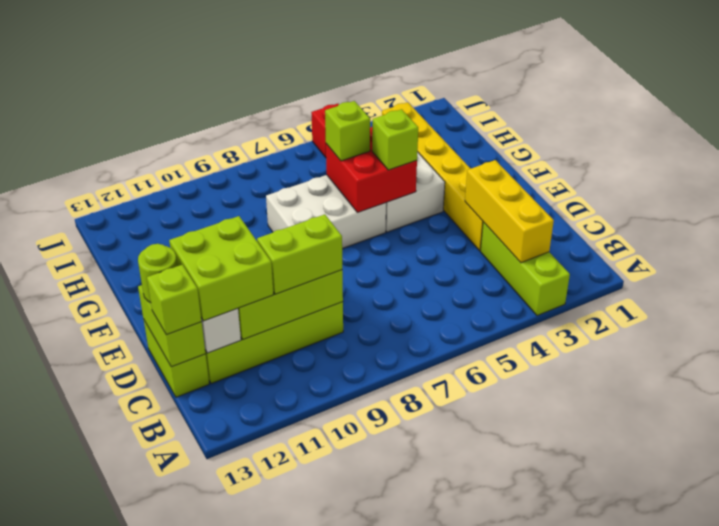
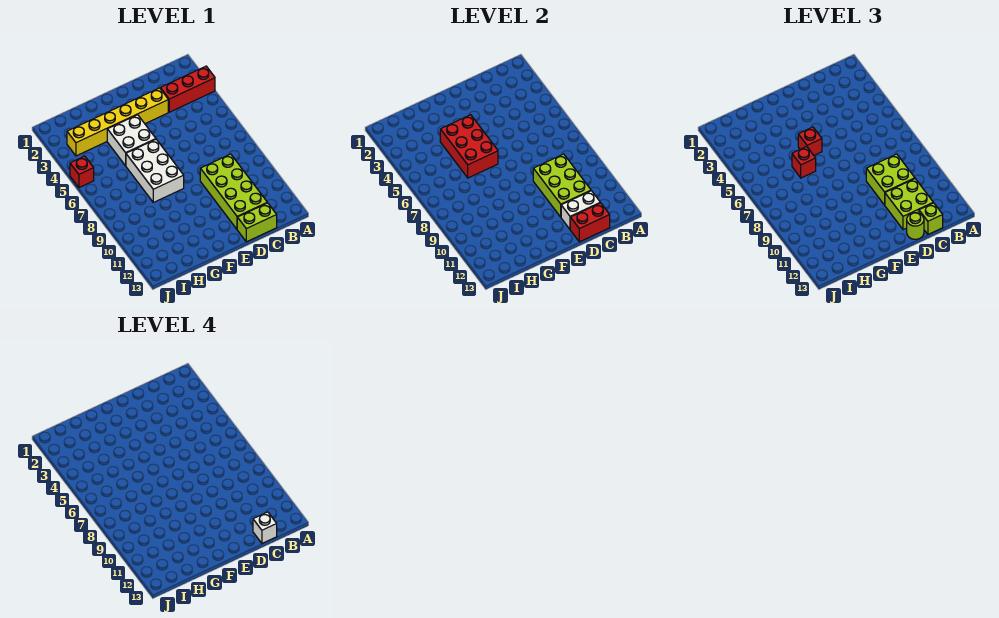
lime 1x3 brick [480,222,570,316] -> red 1x3 brick [160,66,215,112]
yellow 1x3 brick [465,160,554,263] -> none
lime 1x2 brick [257,214,342,294] -> lime 2x2 brick [866,154,915,205]
lime 1x2 brick [138,285,206,367] -> red 1x2 brick [570,203,610,242]
none -> white 1x1 brick [253,512,277,544]
red 2x2 brick [326,127,417,212] -> red 2x3 brick [440,115,498,178]
lime 1x1 brick [372,109,418,170] -> red 1x1 brick [798,127,822,155]
lime 1x1 brick [325,101,370,161] -> red 1x1 brick [792,147,816,178]

